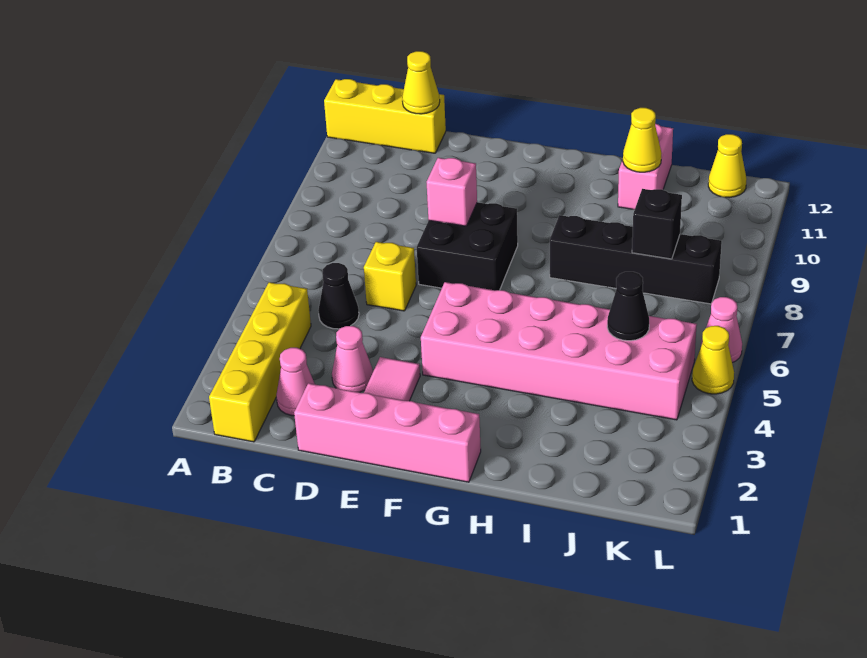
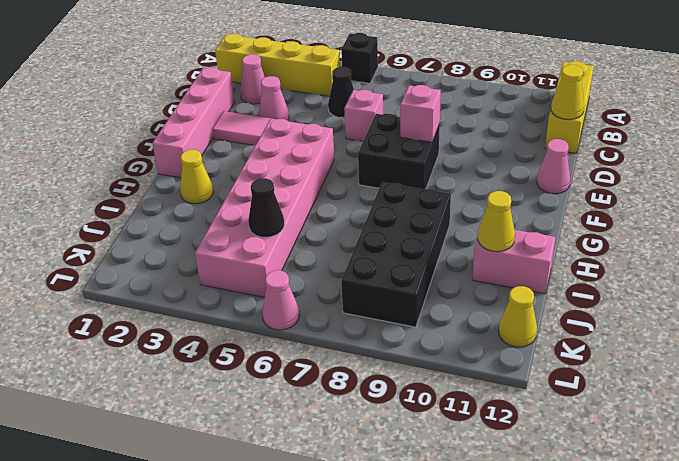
yellow 1x1 brick [364,242,416,311] -> pink 1x1 brick [344,90,383,141]
none -> pink 1x1 cone [537,139,570,194]
black 1x4 brick [550,215,722,304] -> black 2x4 brick [341,182,451,327]
black 1x1 brick [632,189,682,259] -> black 1x1 brick moved to [341,33,378,83]
yellow 1x1 cone [692,326,734,394] -> yellow 1x1 cone moved to [180,150,213,204]

